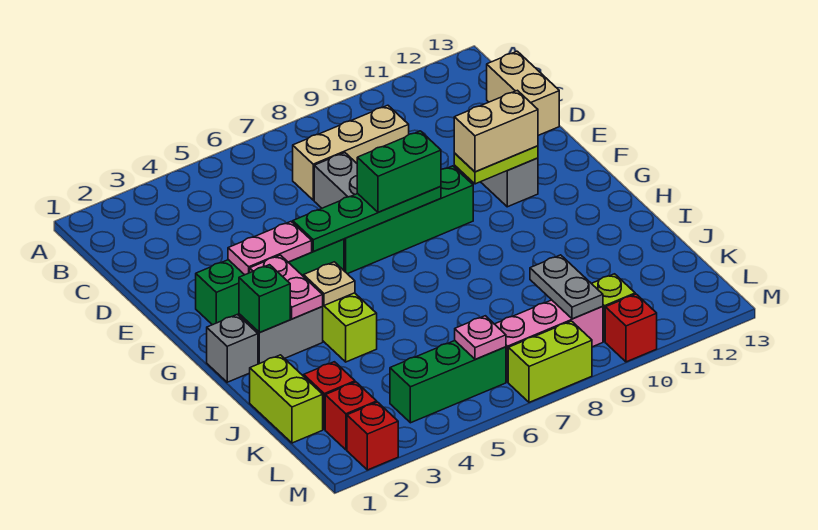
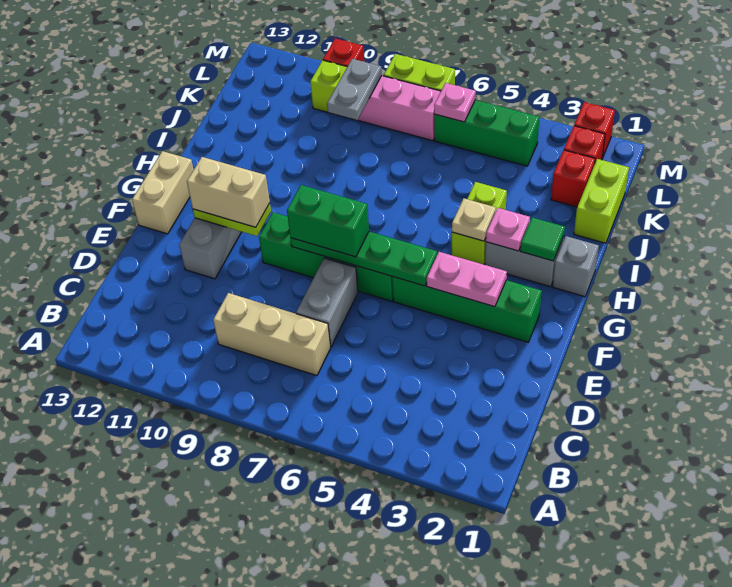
tan 1x2 brick [487,51,559,135] -> tan 1x2 brick moved to [132,151,193,234]
pink 1x2 plate [250,255,323,319] -> pink 1x1 plate [486,208,530,251]
green 1x1 brick [239,265,290,332] -> green 1x1 tile [520,217,565,261]

